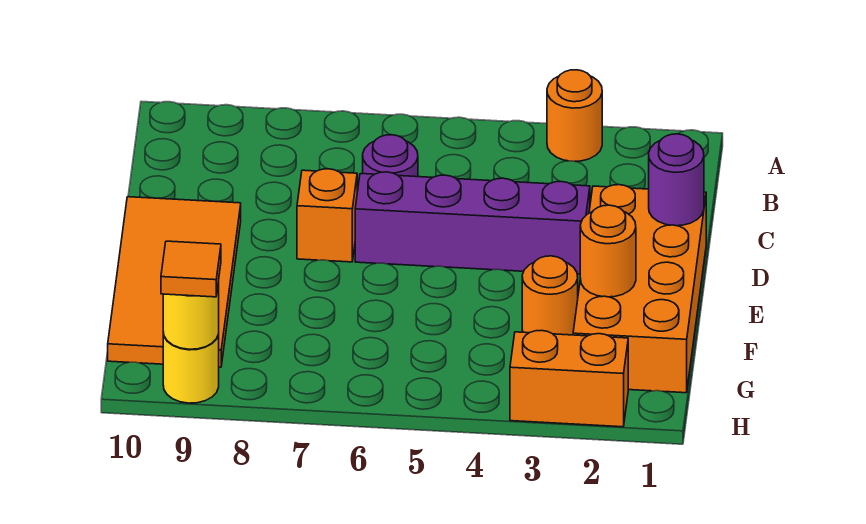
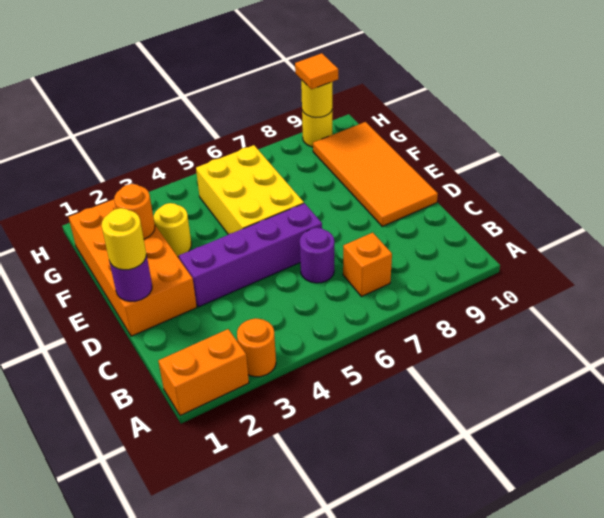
none -> yellow 1x1 round brick [102,208,146,270]
orange 1x1 brick [297,169,357,262] -> orange 1x1 brick moved to [343,233,392,297]
none -> yellow 2x3 brick [196,145,304,234]
orange 1x1 round brick [522,256,578,335] -> yellow 1x1 round brick [154,203,191,257]
orange 1x2 brick [510,330,628,427] -> orange 1x2 brick moved to [158,329,249,416]

